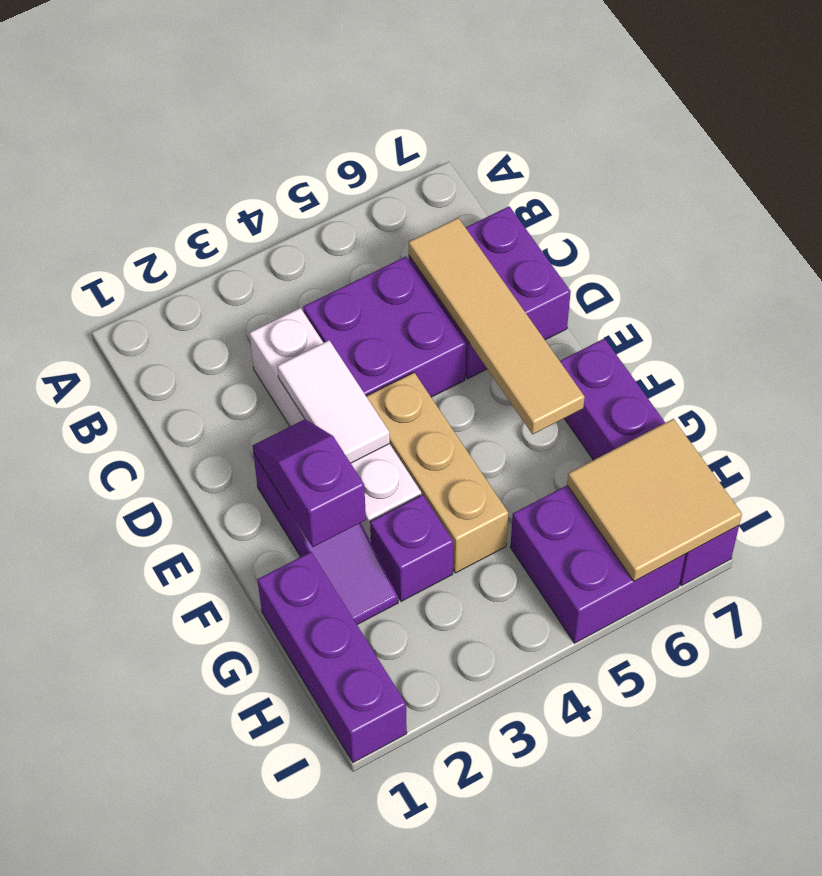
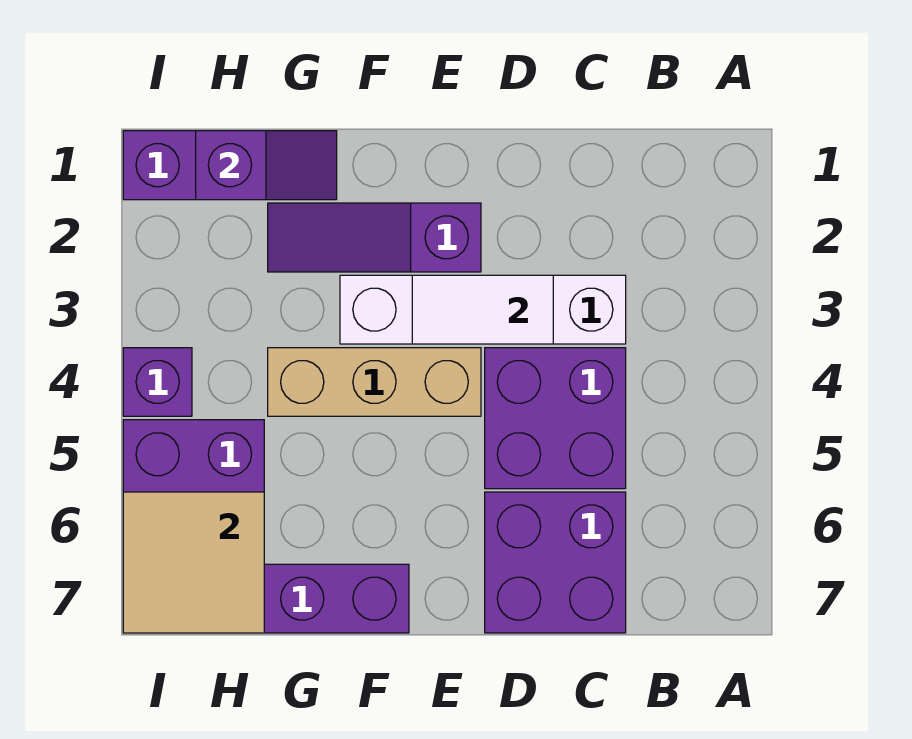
tan 1x4 tile [409,218,585,434] -> none
purple 1x2 slope [253,419,366,547] -> purple 1x2 slope moved to [196,131,337,200]
purple 1x1 brick [370,495,453,601] -> purple 1x1 brick moved to [123,348,192,416]

